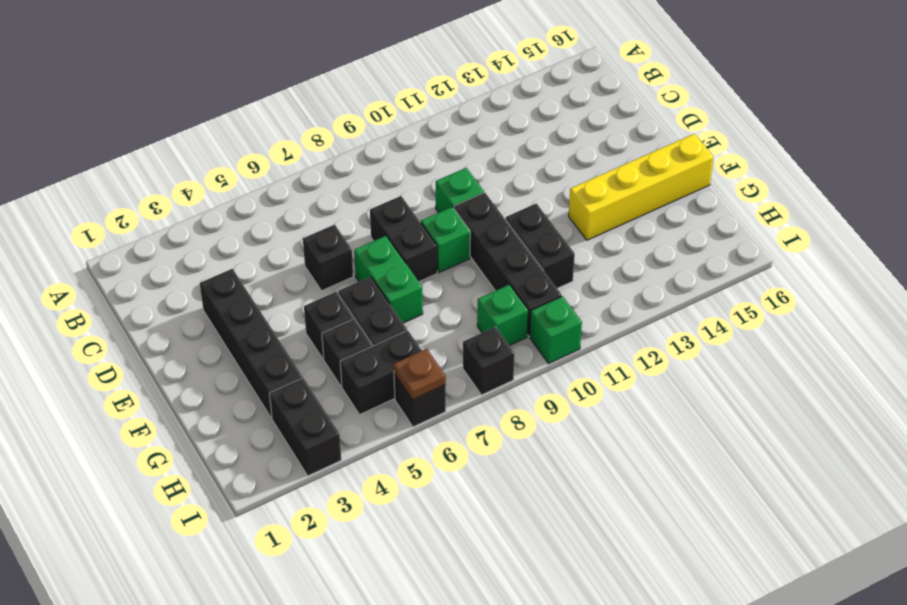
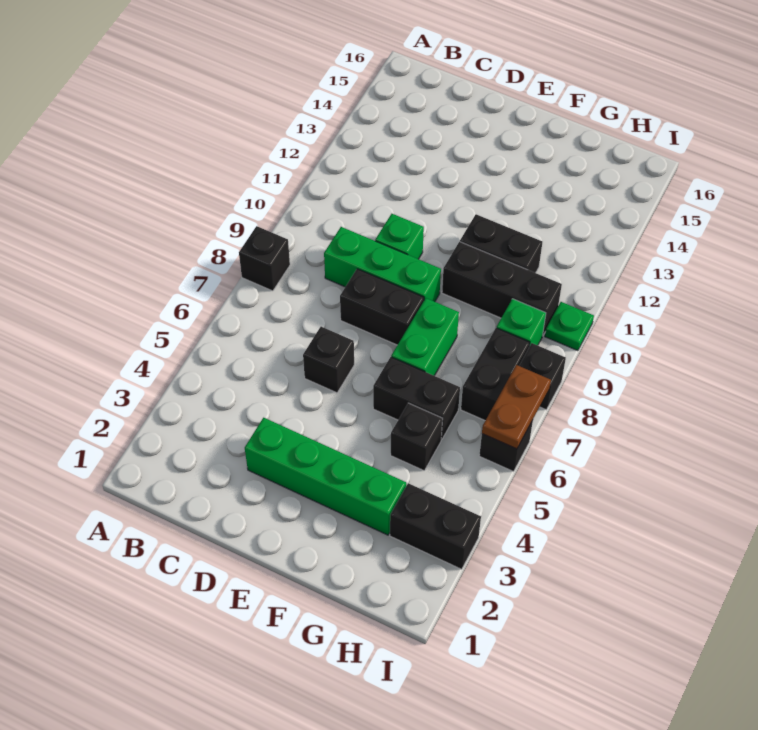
black 1x4 brick [200,269,302,418] -> green 1x4 brick [245,418,406,535]
green 1x2 brick [354,236,423,323] -> green 1x2 brick turned to [391,298,459,376]
green 1x1 brick [421,207,470,273] -> green 1x3 brick [324,227,441,302]
black 1x4 brick [454,193,562,336] -> black 1x3 brick [442,242,562,335]
black 1x1 brick [304,292,354,359] -> black 1x1 brick moved to [239,226,290,291]
yellow 1x4 brick [569,134,714,240] -> none
black 1x2 brick [340,331,422,415] -> black 1x2 brick moved to [461,328,530,420]
brown 1x1 plate [394,349,446,400] -> brown 1x2 plate [482,365,551,449]
green 1x1 brick [530,296,582,364] -> green 1x1 plate [545,302,594,351]

